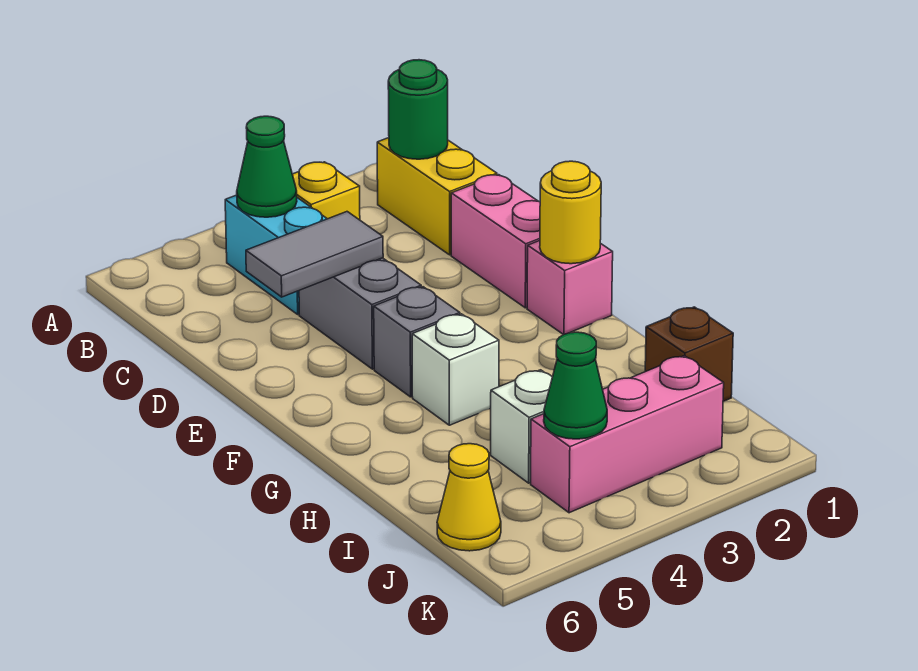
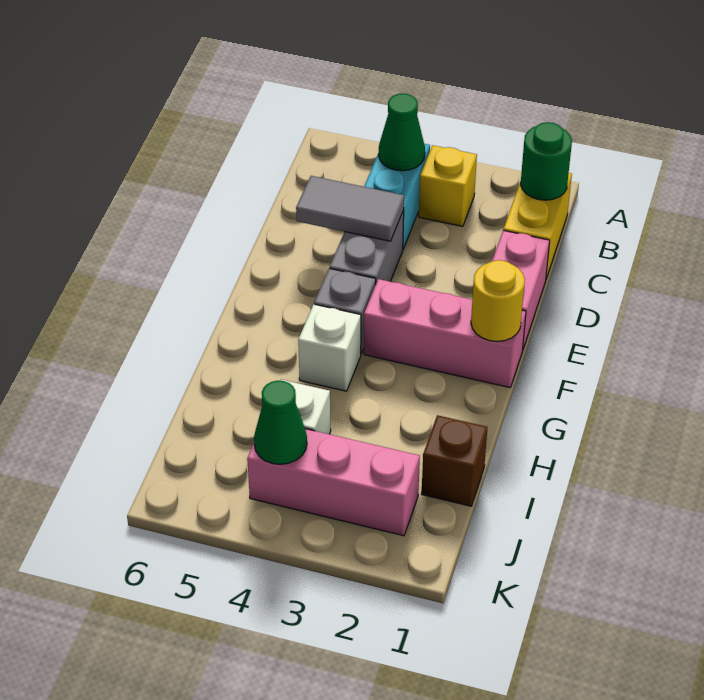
pink 1x1 brick [527,241,613,335] -> pink 1x3 brick [364,279,526,387]
yellow 1x1 cone [437,444,501,551] -> none

